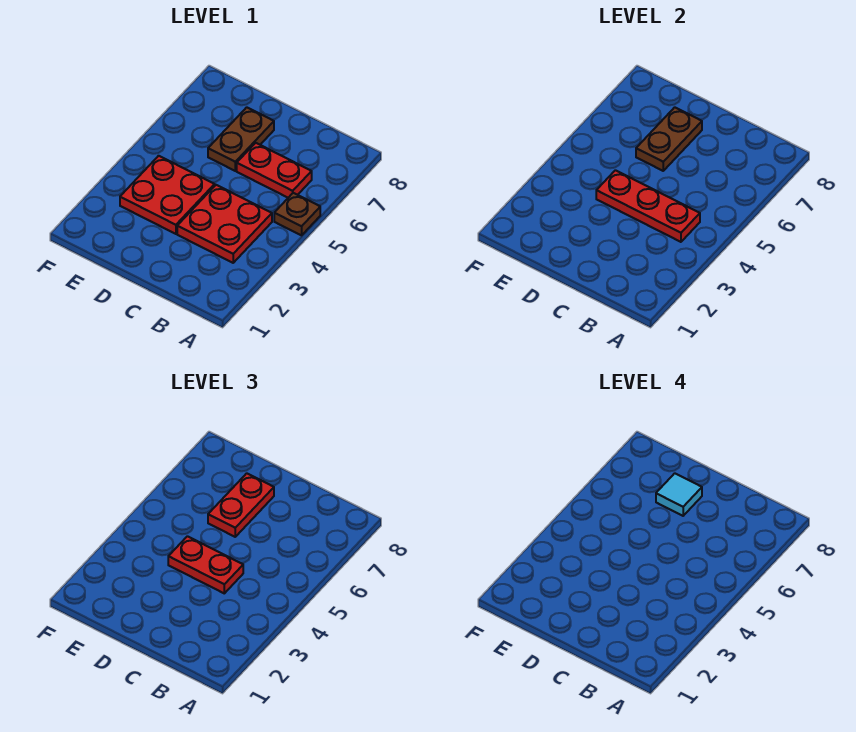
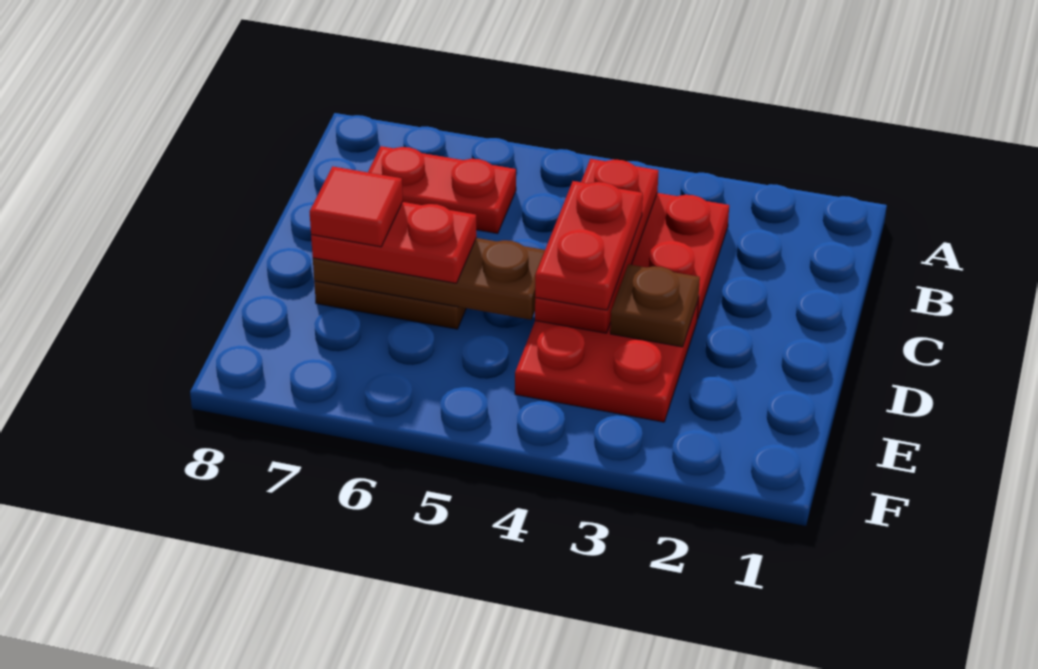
brown 1x1 plate [274,193,320,235] -> brown 1x1 plate moved to [610,264,700,347]
red 1x2 plate [237,143,312,198] -> red 1x2 plate turned to [368,146,516,234]
brown 1x2 plate [636,107,702,171] -> brown 1x3 plate [313,238,545,320]
cyan 1x1 tile [656,473,702,516] -> red 1x1 tile [310,166,403,247]

